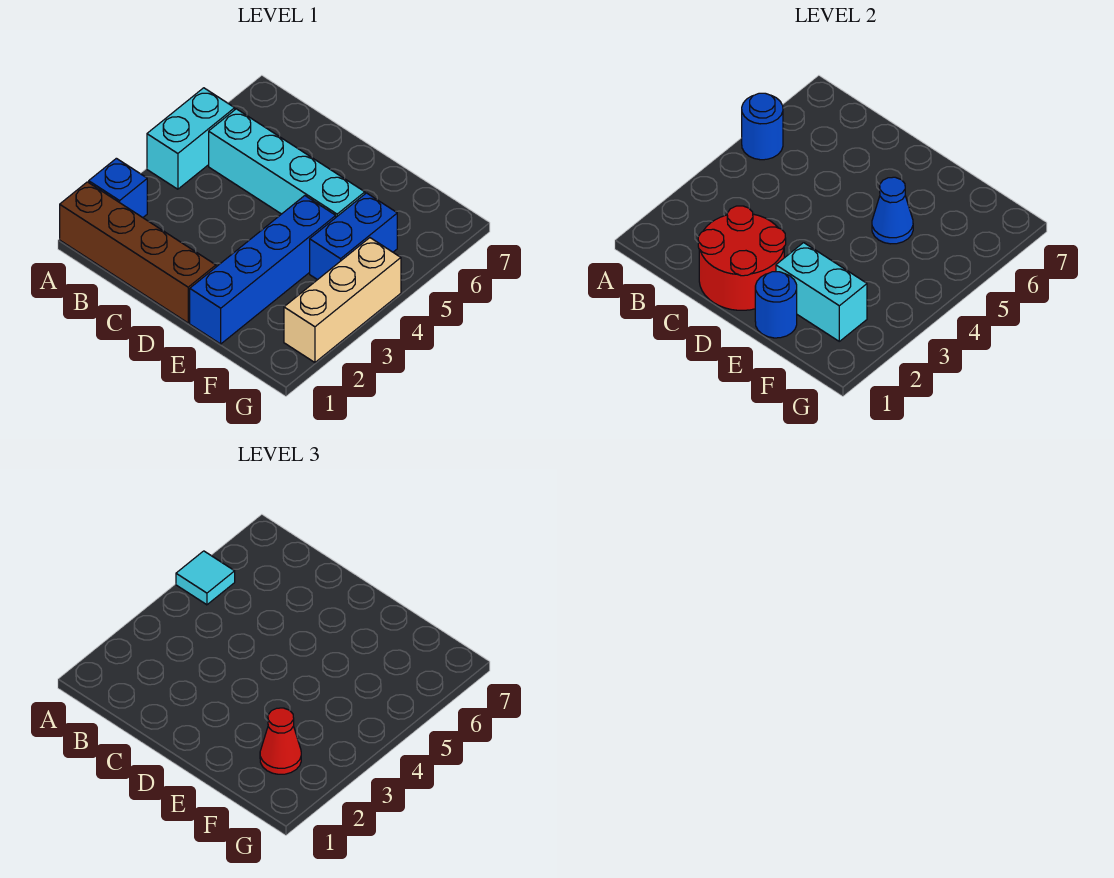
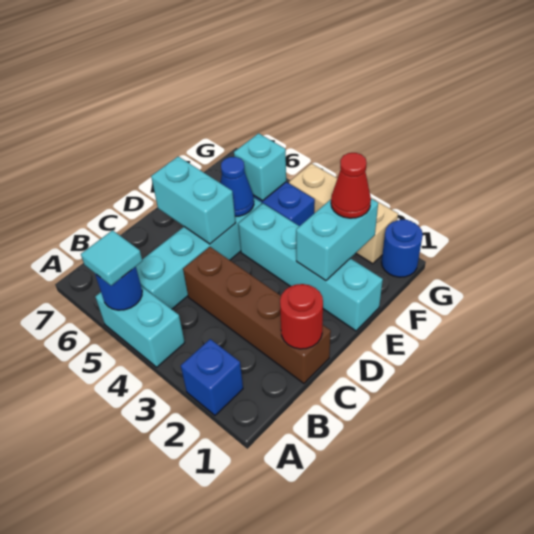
brown 1x4 brick [60,182,216,323] -> brown 1x4 brick turned to [183,247,331,383]
red 2x2 round brick [698,206,786,310] -> red 1x1 round brick [280,284,323,349]
none -> cyan 1x2 brick [151,157,236,244]
blue 1x4 brick [190,196,336,344] -> cyan 1x4 brick [238,203,383,331]
blue 1x1 round brick [755,272,797,338] -> blue 1x1 round brick moved to [382,219,423,277]
none -> cyan 1x1 brick [234,133,286,201]

